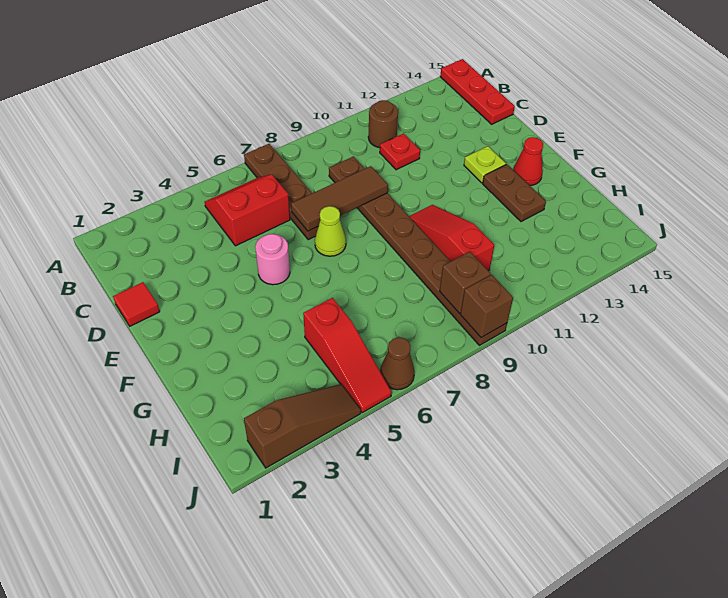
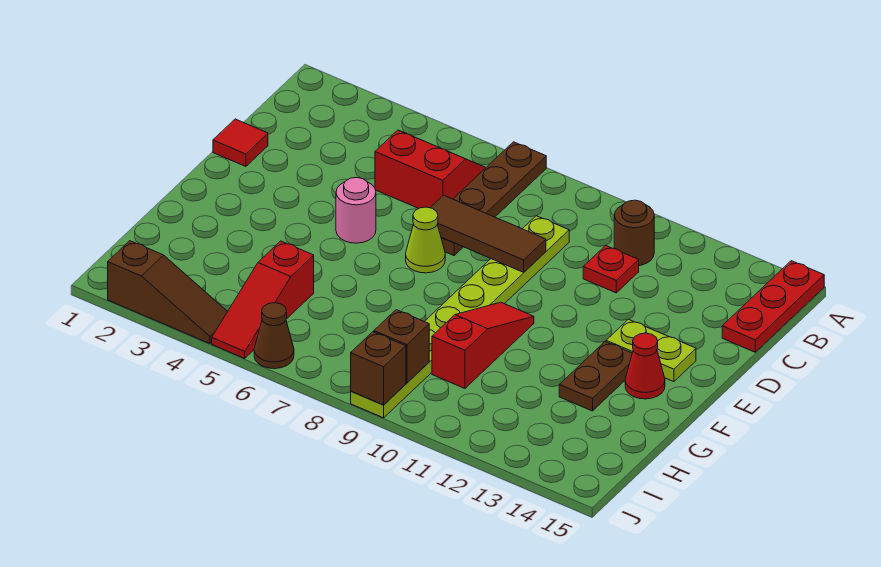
brown 1x8 plate [329,156,507,345] -> lime 1x8 plate [351,216,569,418]
lime 1x1 plate [464,146,506,183] -> lime 1x2 plate [606,319,696,382]

